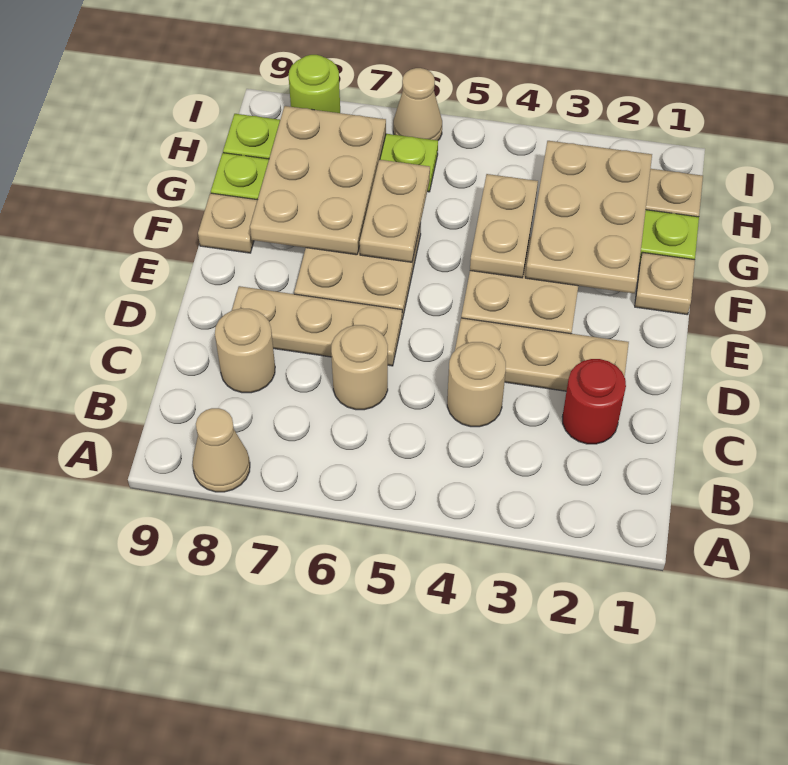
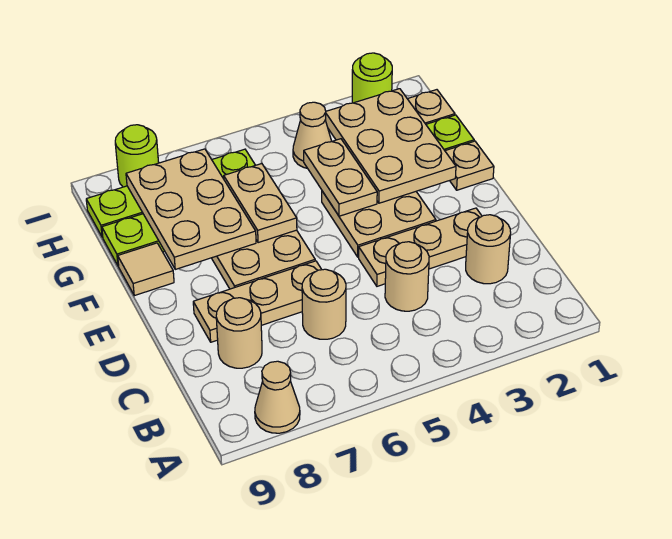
red 1x1 round brick [562,359,626,444] -> tan 1x1 round brick [466,215,511,284]
tan 1x1 plate [198,193,257,253] -> tan 1x1 tile [118,243,174,296]
none -> lime 1x1 round brick [352,53,392,103]
tan 1x1 cone [393,68,442,140] -> tan 1x1 cone moved to [293,102,332,168]

